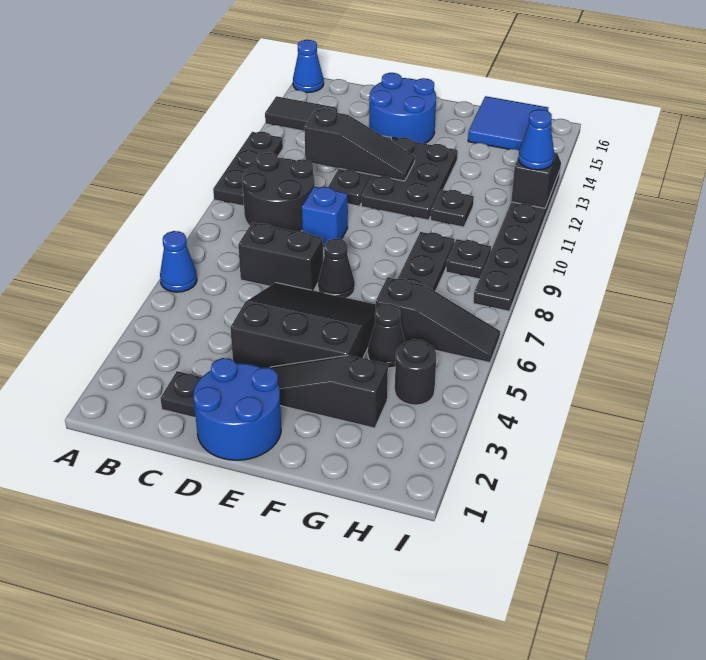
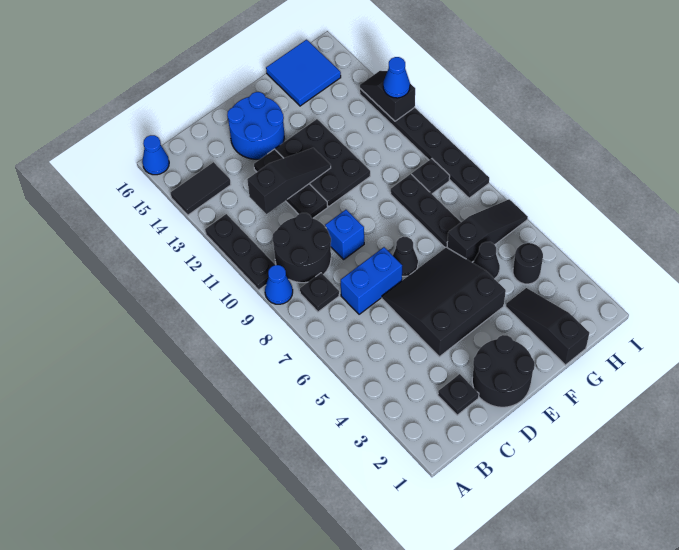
blue 1x1 cone [160,231,197,292] -> blue 1x1 cone moved to [265,265,293,304]
black 1x2 brick [238,223,323,291] -> blue 1x2 brick [341,247,402,314]
blue 2x2 round brick [193,358,281,460] -> black 2x2 round brick [472,335,535,407]
black 1x3 slope [270,355,388,428] -> black 1x3 slope turned to [506,288,589,365]
black 1x1 plate [431,190,474,227] -> black 1x1 plate moved to [300,273,339,312]

